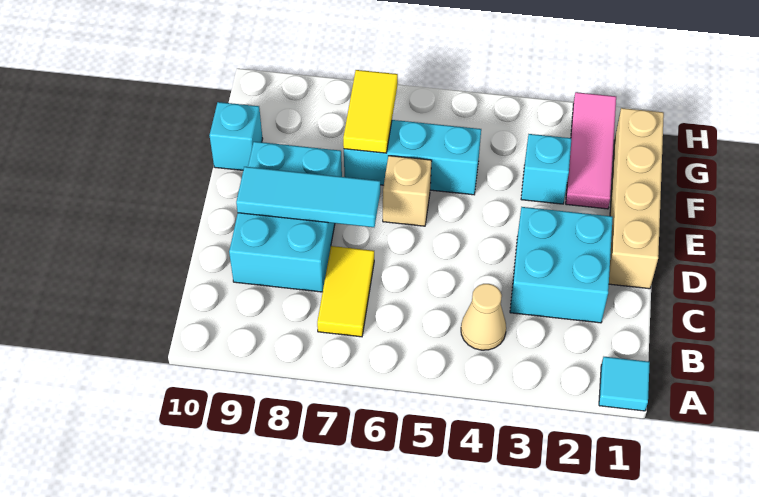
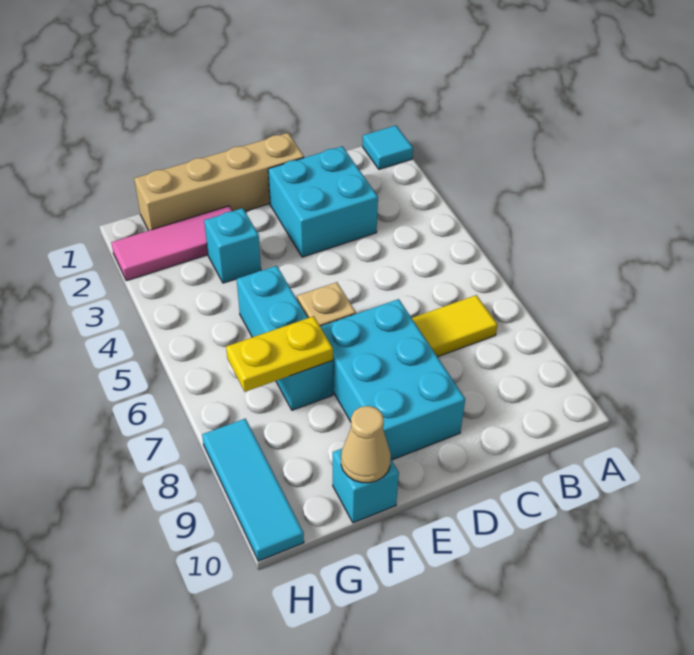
tan 1x1 cone [461,284,506,350] -> tan 1x1 cone moved to [341,406,391,483]
cyan 2x3 brick [229,142,342,292] -> cyan 2x3 brick turned to [320,299,465,460]
cyan 1x3 tile [236,167,380,227] -> cyan 1x3 tile moved to [202,419,304,561]
yellow 1x2 tile [343,70,398,153] -> yellow 1x2 plate [226,316,333,392]

